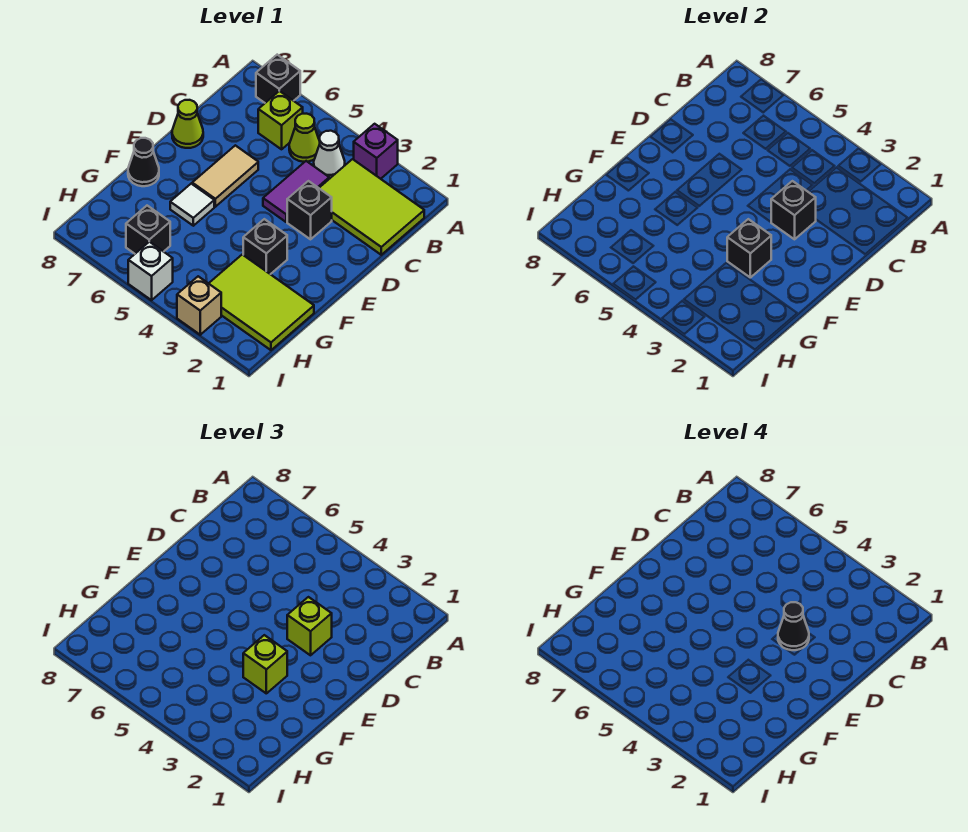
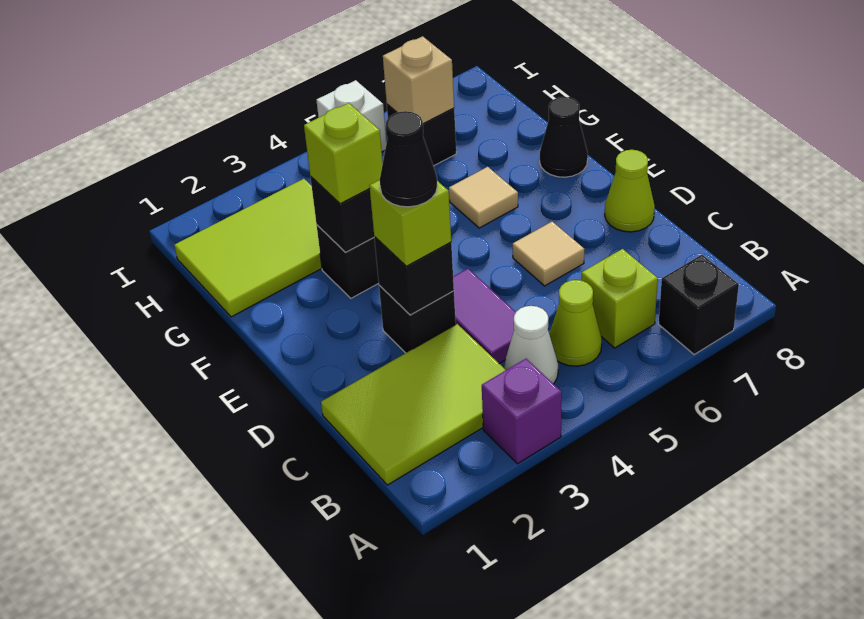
tan 1x2 tile [192,145,258,207] -> tan 1x1 tile [513,222,584,286]
white 1x1 tile [170,184,214,226] -> tan 1x1 tile [449,167,518,228]
tan 1x1 brick [177,276,221,335] -> tan 1x1 brick moved to [383,36,454,124]

